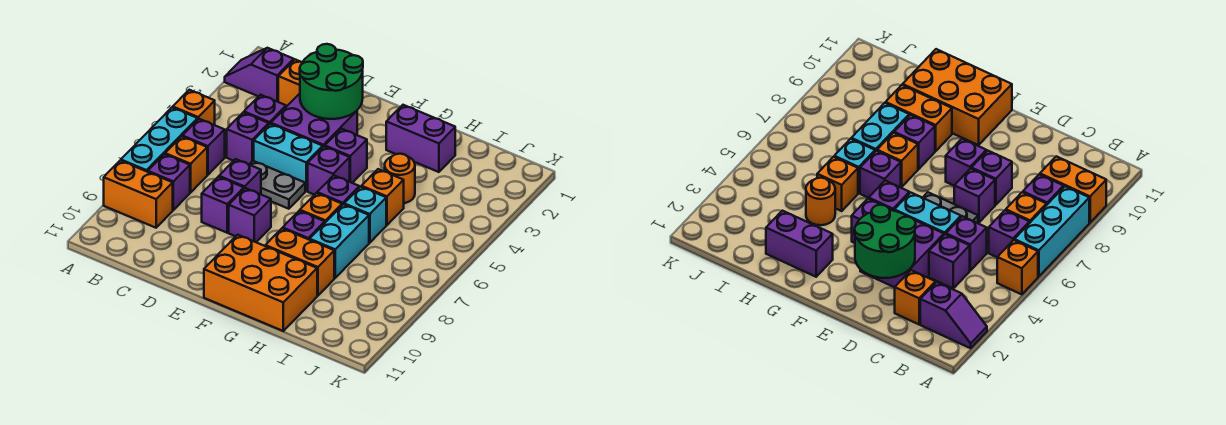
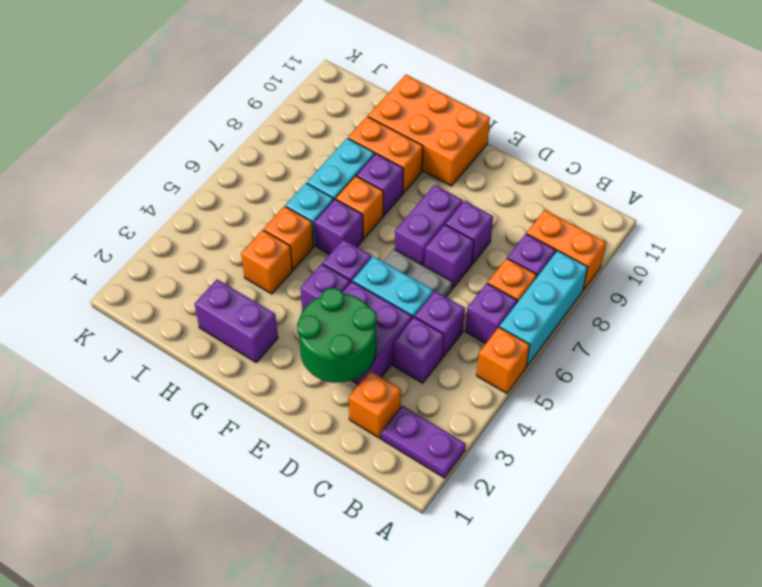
purple 1x2 slope [225,48,294,102] -> purple 1x2 plate [381,406,466,478]
purple 1x1 brick [229,188,271,242] -> purple 1x2 brick [395,185,463,266]
orange 1x1 round brick [385,154,415,203] -> orange 1x1 brick [241,230,293,294]

